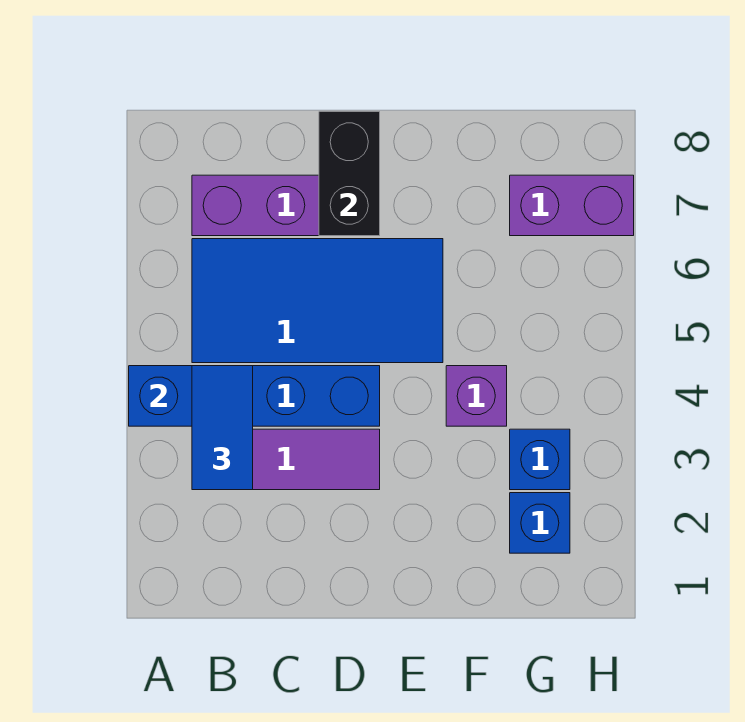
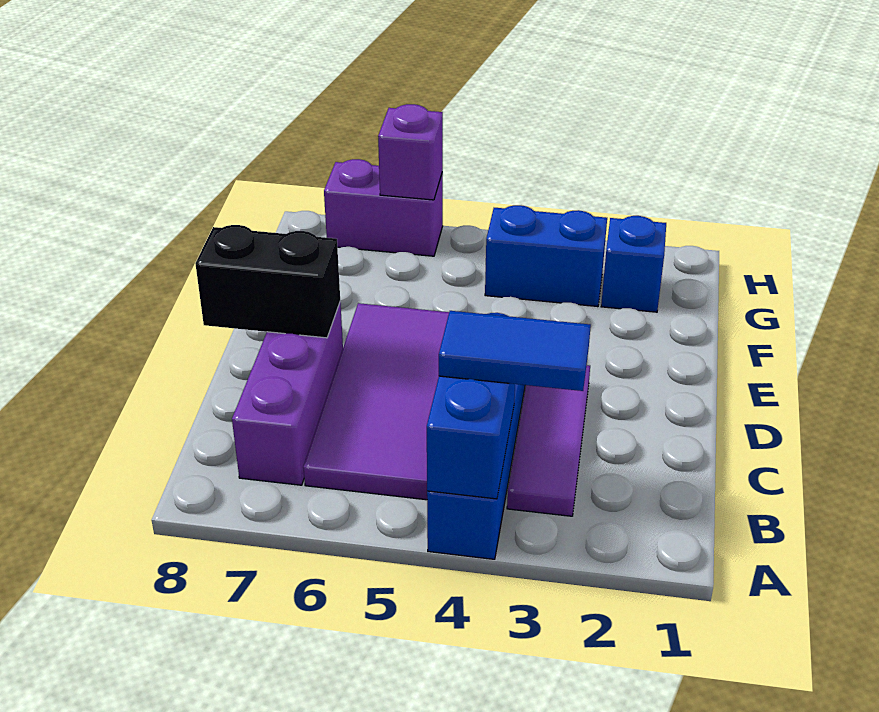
blue 2x4 tile [192,239,443,363] -> purple 2x4 tile [303,303,449,500]
purple 1x1 brick [446,366,507,426] -> purple 1x1 brick moved to [378,104,443,200]
blue 1x1 brick [510,429,570,490] -> blue 1x2 brick [485,205,607,307]
purple 1x2 brick [510,175,634,236] -> purple 1x2 brick turned to [324,159,443,256]

